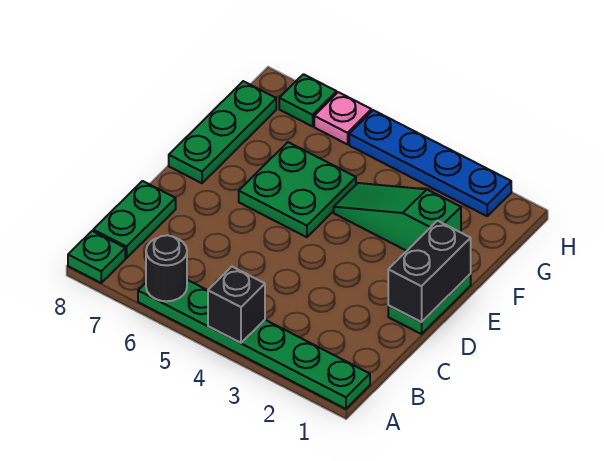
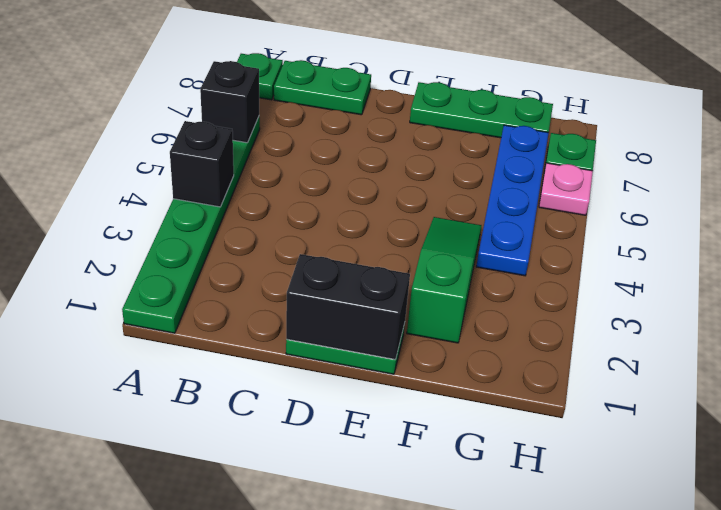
black 1x1 round brick [146,235,187,301] -> black 1x1 brick [200,61,259,143]
green 2x2 plate [239,142,356,237] -> none
blue 1x4 plate [349,110,511,216] -> blue 1x4 plate moved to [476,125,549,276]

